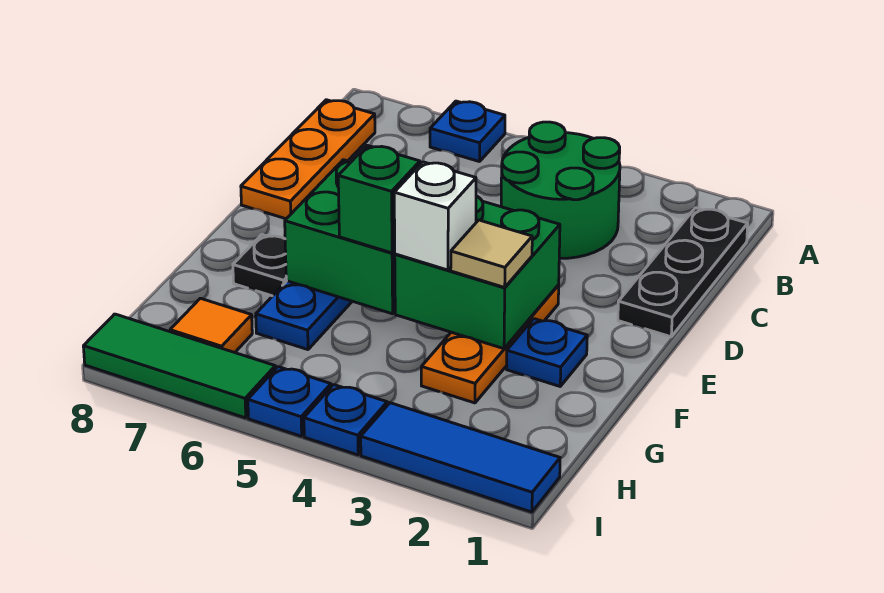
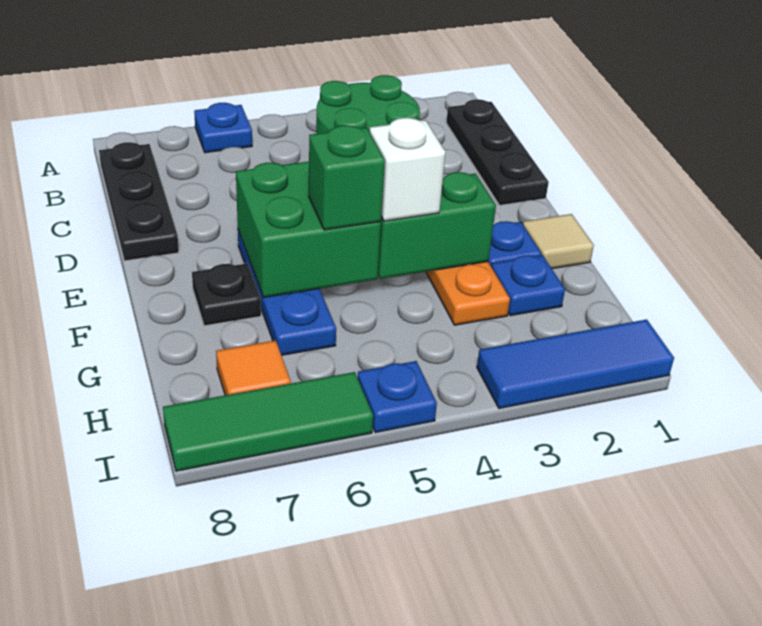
orange 1x3 plate [241,100,375,219] -> black 1x3 plate [99,142,179,261]
green 2x2 brick [395,196,560,349] -> green 1x2 brick [378,172,496,279]
tan 1x1 tile [451,220,532,287] -> tan 1x1 tile moved to [523,214,594,269]
blue 1x1 plate [304,385,387,455] -> blue 1x1 plate moved to [492,255,565,316]

